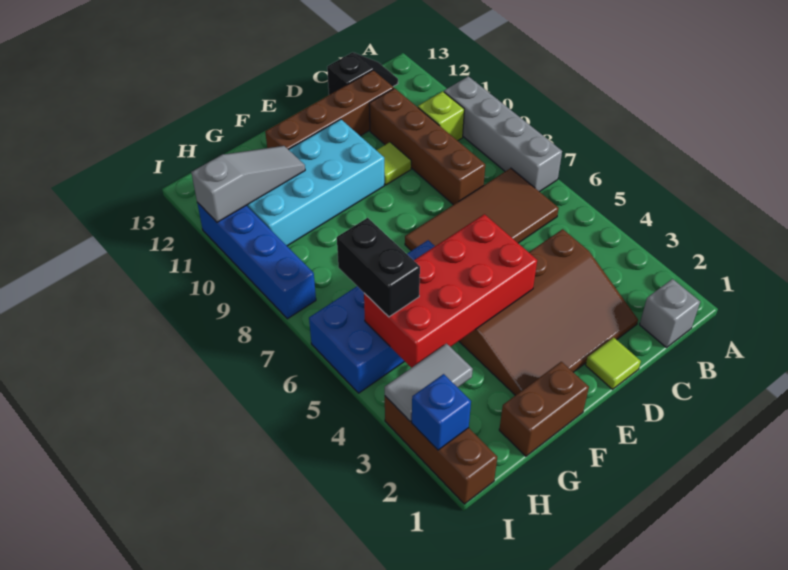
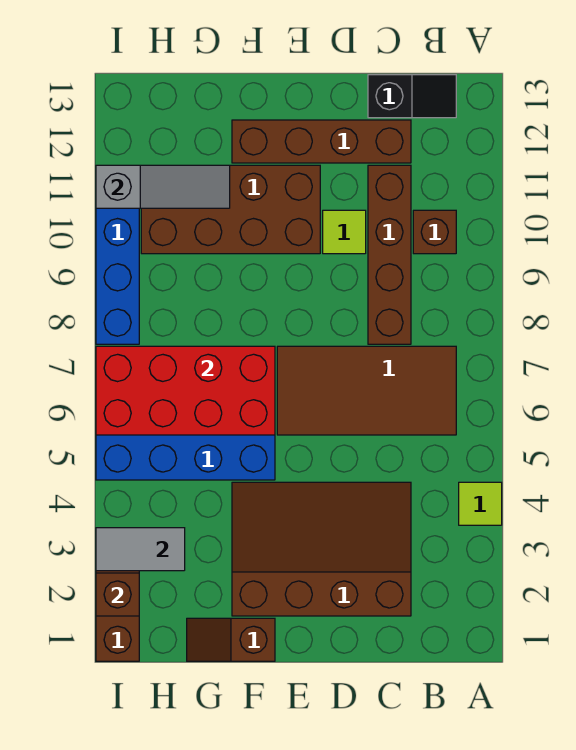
grey 1x4 brick [444,76,562,192] -> none
grey 1x1 brick [640,279,700,348] -> none
lime 1x1 brick [418,91,464,141] -> brown 1x1 brick [413,210,456,254]
brown 3x4 slope [459,229,638,395] -> brown 3x4 slope turned to [232,482,411,616]
lime 1x1 tile [586,337,641,389] -> lime 1x1 tile moved to [459,482,502,525]
red 2x4 brick [364,214,537,368] -> red 2x4 brick moved to [96,346,275,435]
cyan 2x4 brick [246,119,384,246] -> brown 2x4 brick [141,165,320,254]
brown 1x2 brick [499,362,589,456] -> brown 1x2 slope [187,618,275,661]
black 1x2 brick [337,218,420,317] -> none
blue 1x1 brick [412,374,471,450] -> brown 1x1 brick [96,573,139,616]

